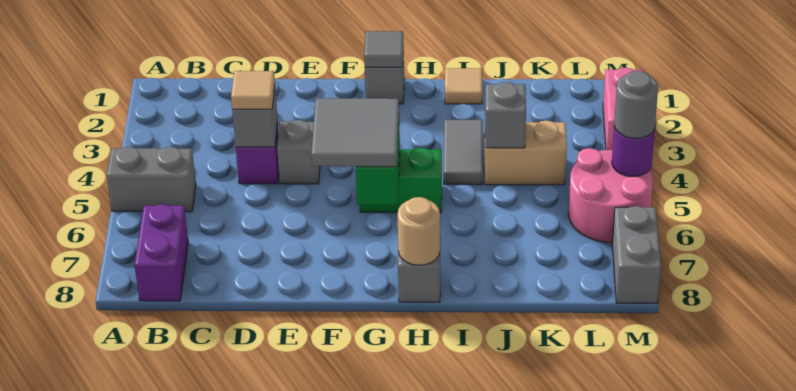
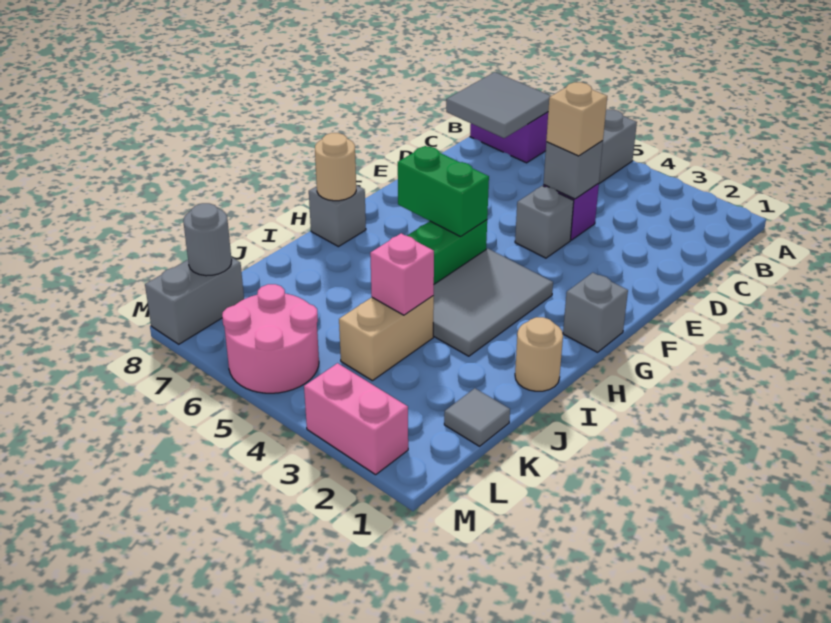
tan 1x1 tile [231,71,275,109] -> tan 1x1 brick [546,82,607,156]
grey 2x2 tile [311,98,399,167] -> grey 2x2 tile moved to [446,72,551,138]
grey 1x1 tile [364,31,403,67] -> grey 1x1 tile moved to [444,388,510,446]
tan 1x1 tile [445,68,482,104] -> tan 1x1 round brick [515,317,563,391]
grey 1x2 tile [444,120,483,185] -> grey 2x3 tile [433,249,553,356]
grey 1x1 brick [485,82,526,148] -> pink 1x1 brick [370,233,434,315]
purple 1x1 round brick [612,126,655,177] -> none
grey 1x1 round brick [614,71,658,138] -> grey 1x1 round brick moved to [183,203,232,276]
grey 1x2 brick [612,206,661,303] -> grey 1x2 brick turned to [145,257,244,344]

